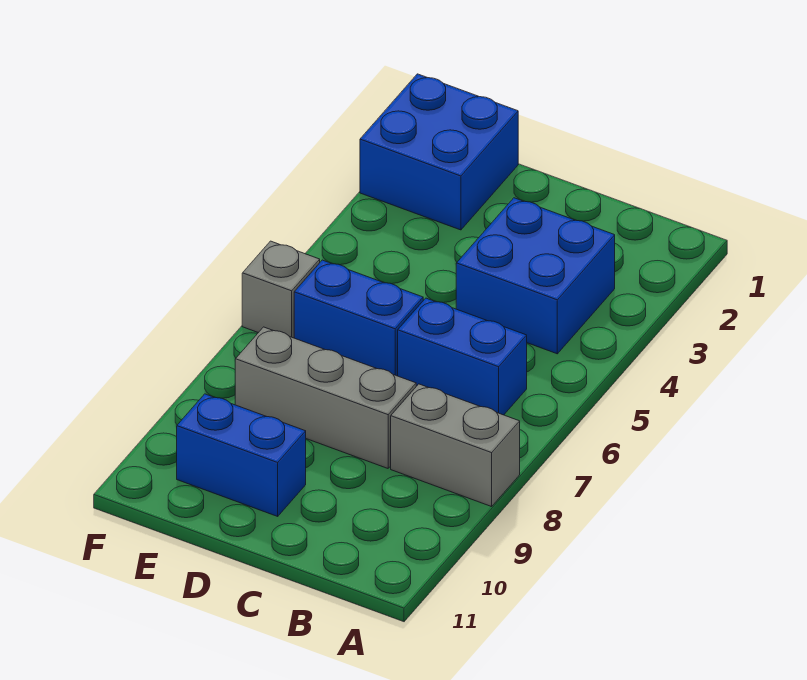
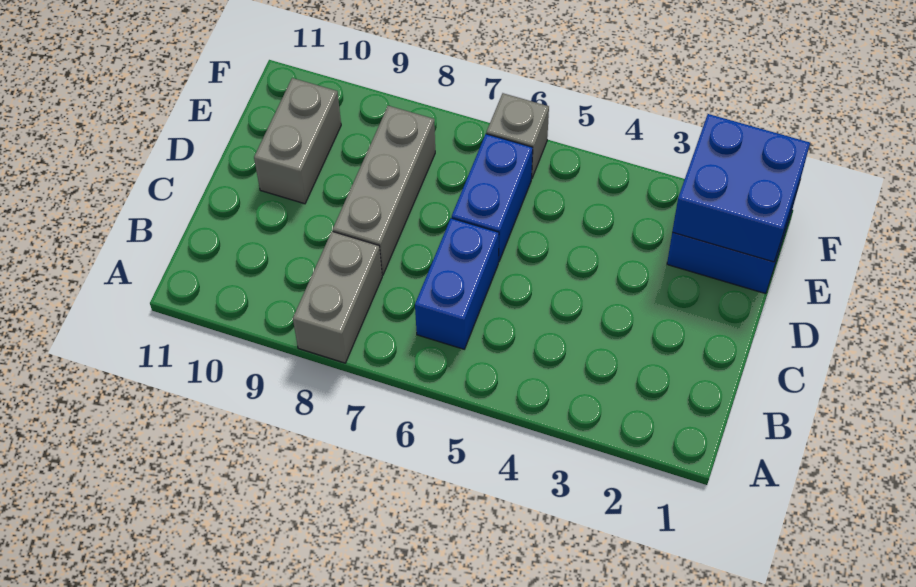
blue 2x2 brick [456,198,615,354] -> blue 2x2 brick moved to [672,114,810,262]
blue 1x2 brick [177,394,306,516] -> grey 1x2 brick [254,78,341,204]

